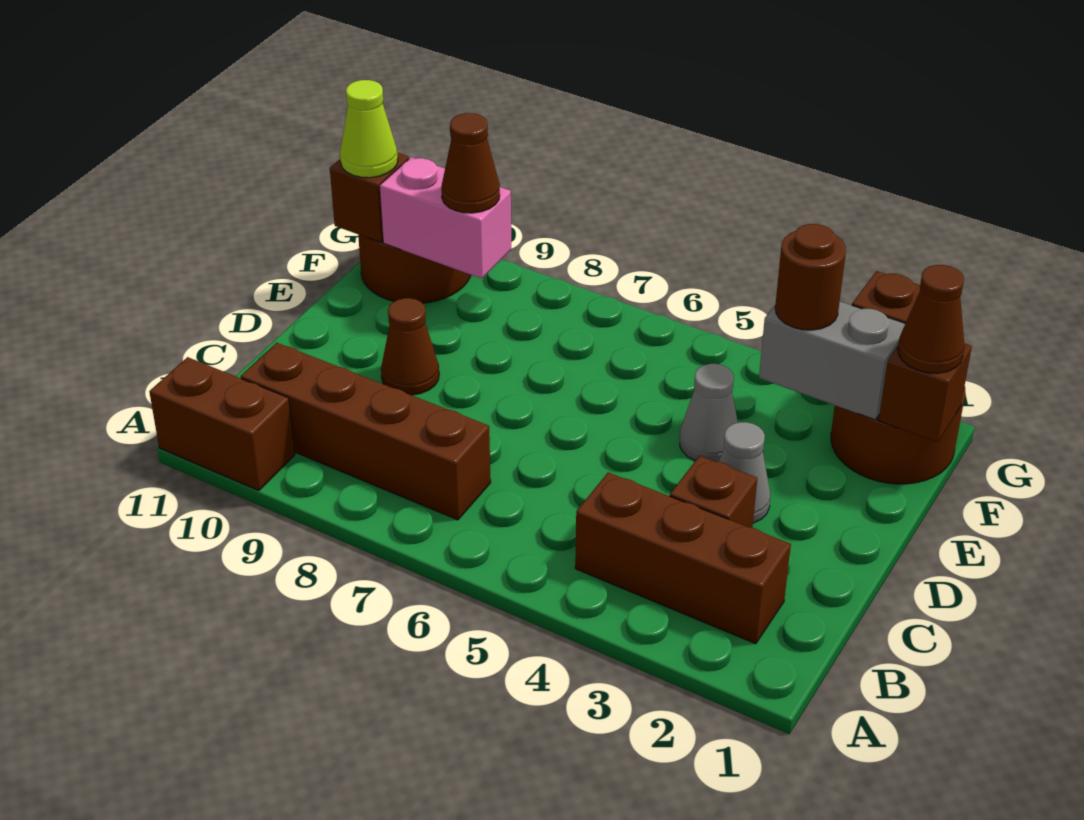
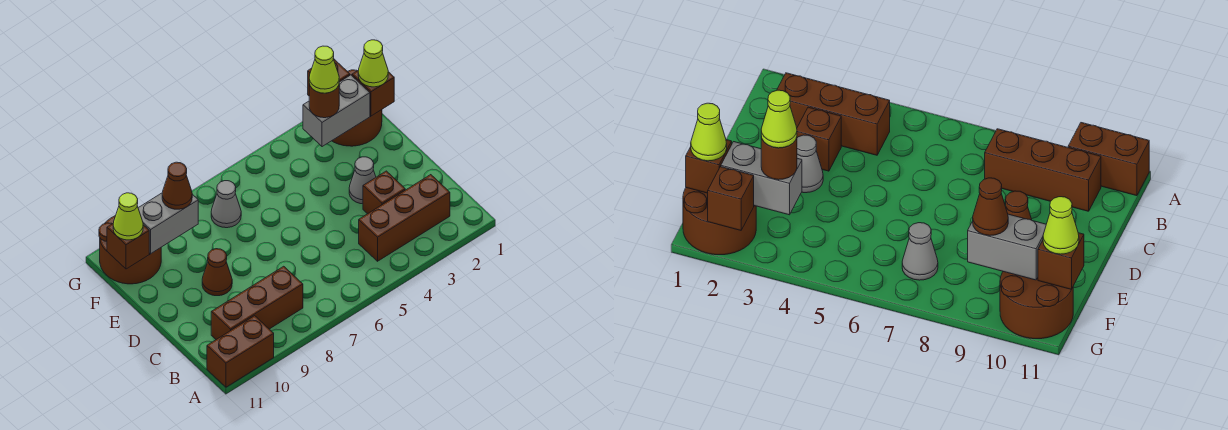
brown 1x4 brick [241,343,491,520] -> brown 1x3 brick [211,266,303,339]
grey 1x1 cone [680,364,738,462] -> grey 1x1 cone moved to [211,181,241,228]
brown 1x1 cone [898,265,965,373] -> lime 1x1 cone [358,40,388,87]
none -> lime 1x1 cone [309,46,339,93]
pink 1x2 brick [380,157,511,279] -> grey 1x2 brick [138,193,198,254]

